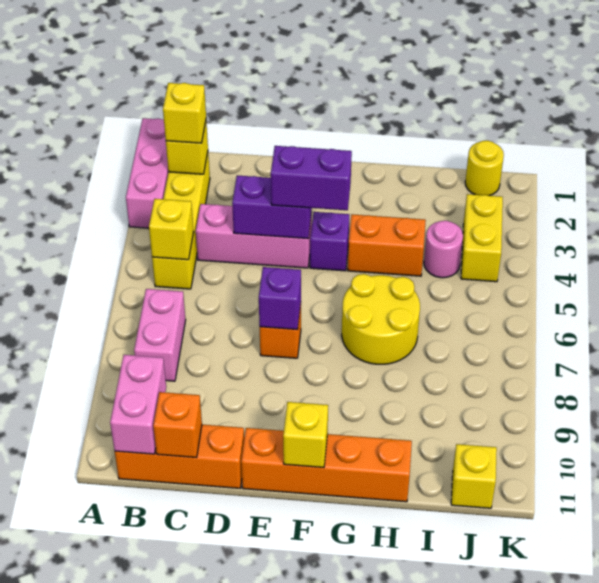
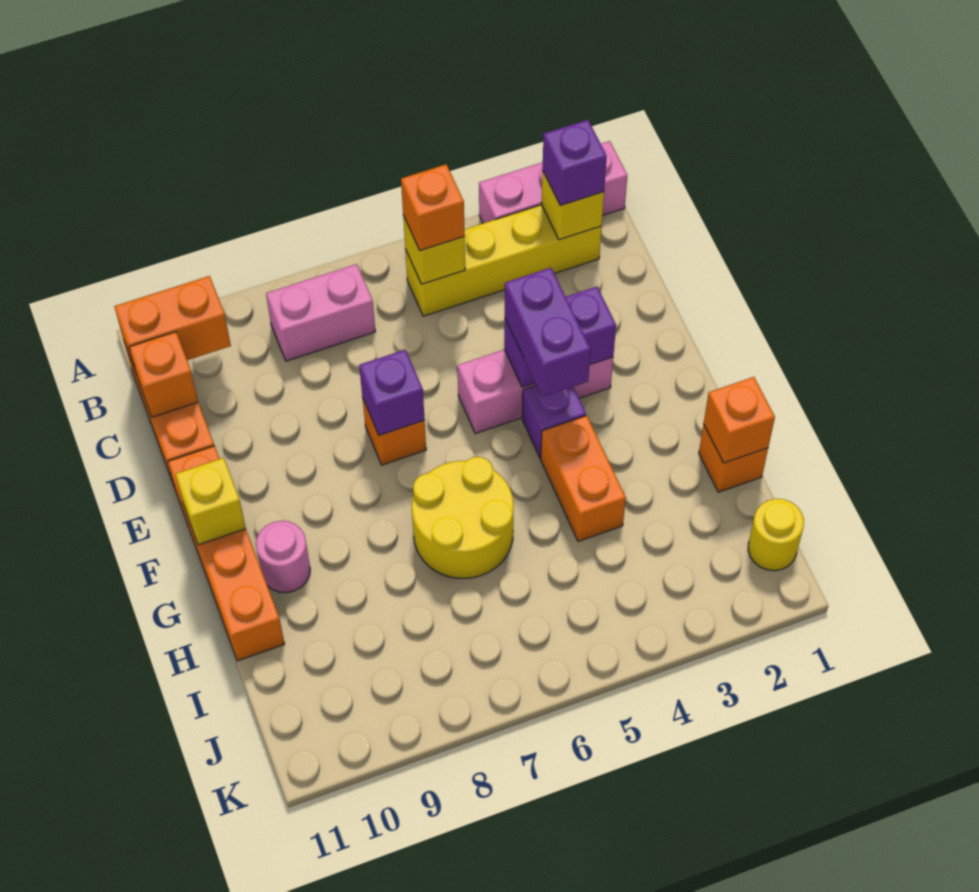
yellow 1x1 brick [163,83,206,143] -> purple 1x1 brick [543,120,607,206]
none -> orange 1x1 brick [401,165,465,250]
pink 1x2 brick [110,355,166,454] -> orange 1x2 brick [114,276,231,372]
pink 1x3 brick [196,204,312,268] -> pink 1x3 brick turned to [457,350,613,434]
purple 1x2 brick [232,175,312,239] -> purple 1x2 brick turned to [504,287,616,387]
none -> orange 1x1 brick [699,424,768,492]
none -> orange 1x1 brick [704,377,775,463]
pink 1x1 round brick [424,221,463,278] -> pink 1x1 round brick moved to [256,521,310,593]
yellow 1x2 brick [461,194,503,282] -> none
yellow 1x1 brick [451,444,497,508] -> none

